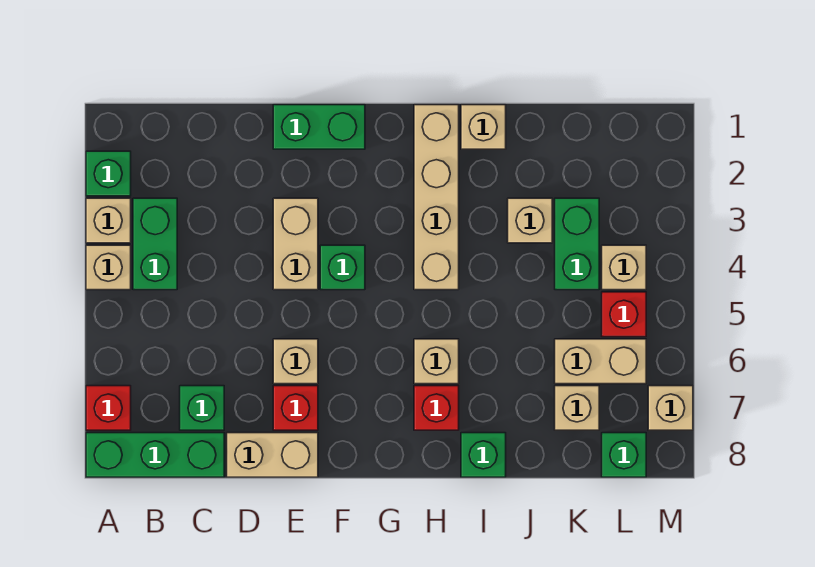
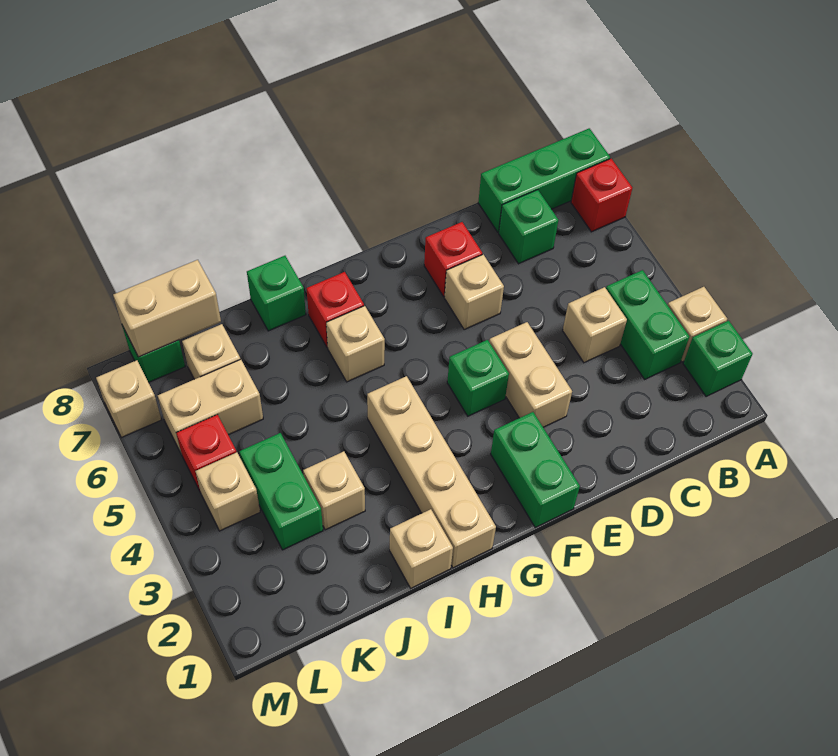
tan 1x1 brick [86,245,131,290] -> tan 1x1 brick moved to [563,287,627,363]
tan 1x2 brick [227,433,318,477] -> tan 1x2 brick moved to [113,260,221,357]
green 1x2 brick [273,105,365,149] -> green 1x2 brick turned to [491,412,580,527]

